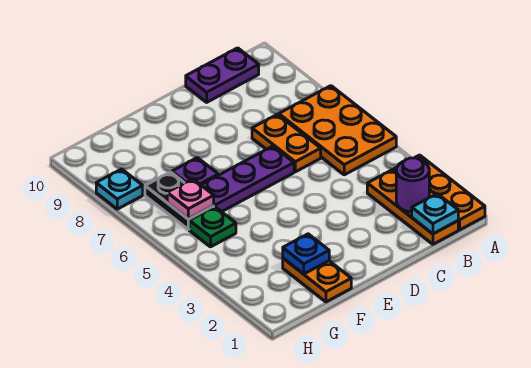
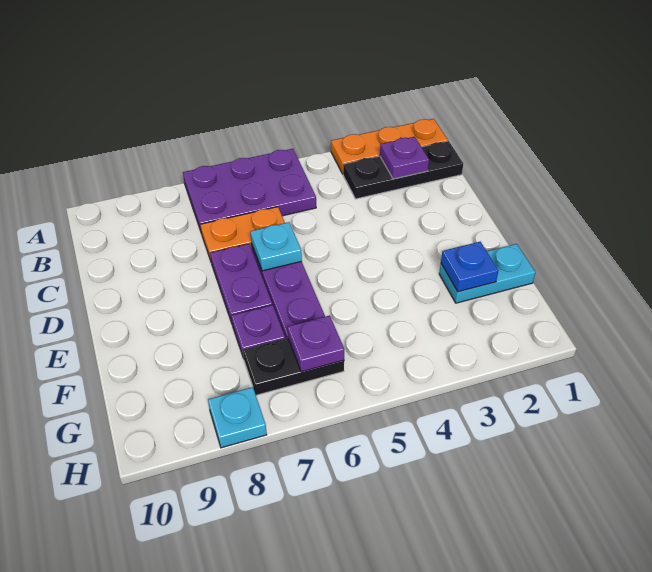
orange 2x3 plate [279,86,396,175] -> purple 2x3 plate [183,149,316,233]
orange 1x3 plate [367,169,458,244] -> black 1x3 plate [343,141,464,199]
cyan 1x1 plate [412,194,458,234] -> cyan 1x1 plate moved to [250,222,302,271]
purple 1x1 round brick [396,158,429,212] -> purple 1x1 plate [380,137,429,179]
purple 1x2 plate [186,48,259,102] -> purple 1x2 plate moved to [210,244,272,323]
orange 1x2 plate [283,258,351,302] -> cyan 1x2 plate [439,244,535,303]
green 1x1 plate [189,207,236,247] -> none
pink 1x1 plate [167,179,214,219] -> purple 1x1 plate [287,315,345,372]

